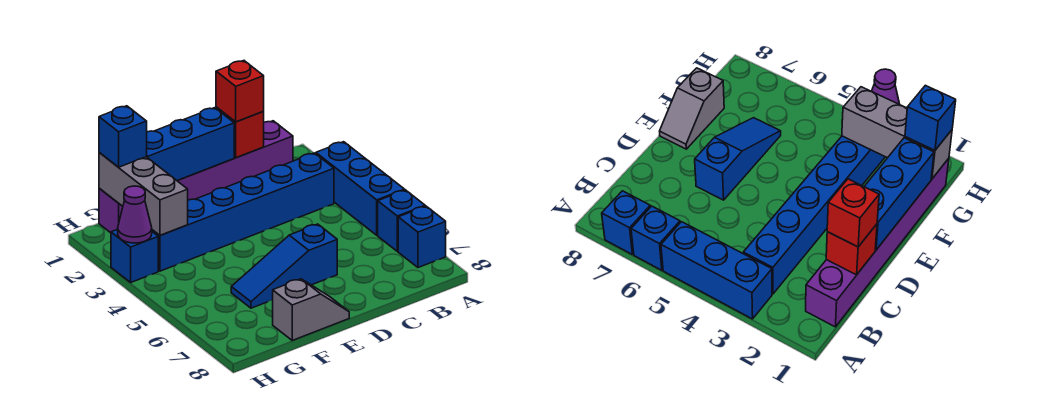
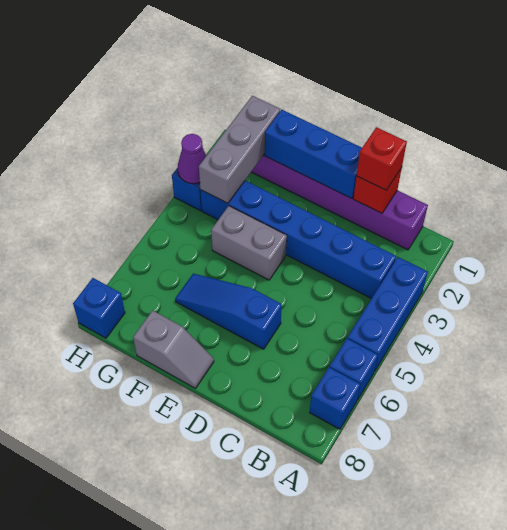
none -> grey 1x2 brick [211,206,287,280]
blue 1x1 brick [99,106,147,167] -> blue 1x1 brick moved to [73,278,125,338]

